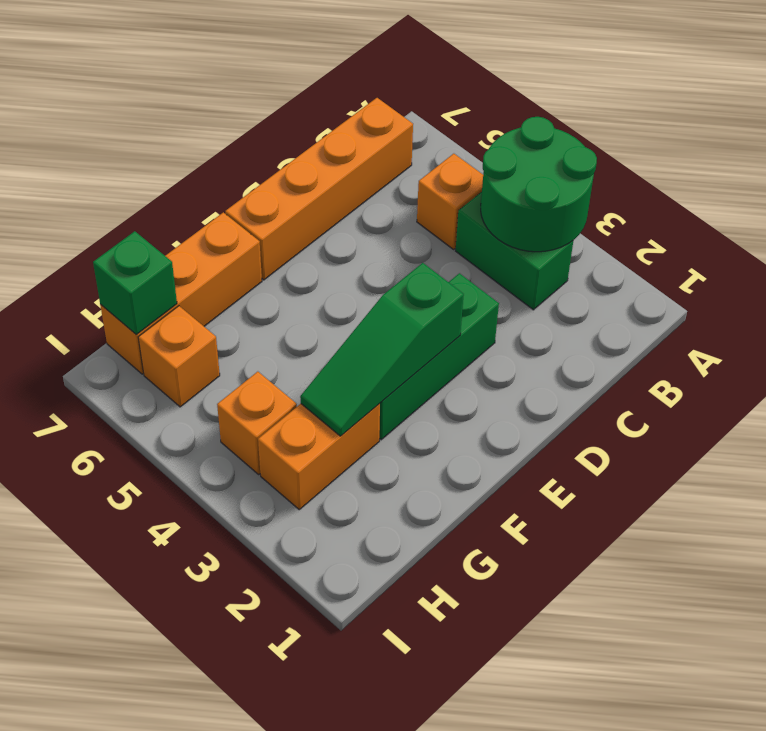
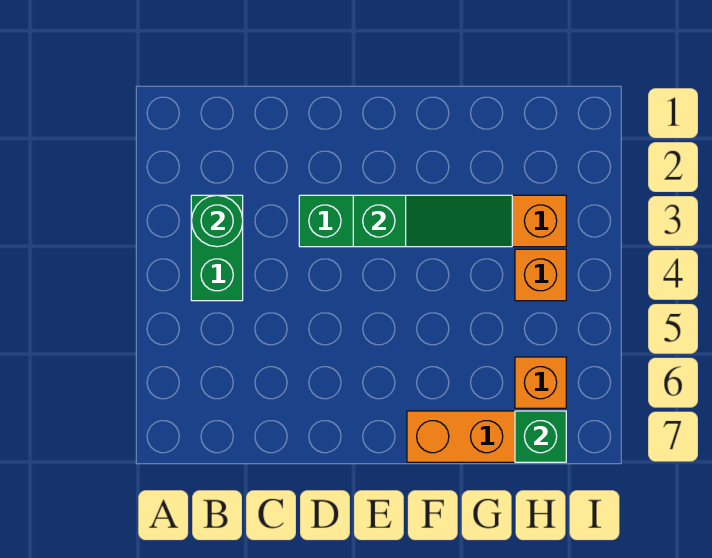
green 2x2 round brick [481,117,597,252] -> green 1x1 round brick [192,195,243,247]
orange 1x1 brick [417,154,483,249] -> none
orange 1x4 brick [225,98,413,280] -> none

